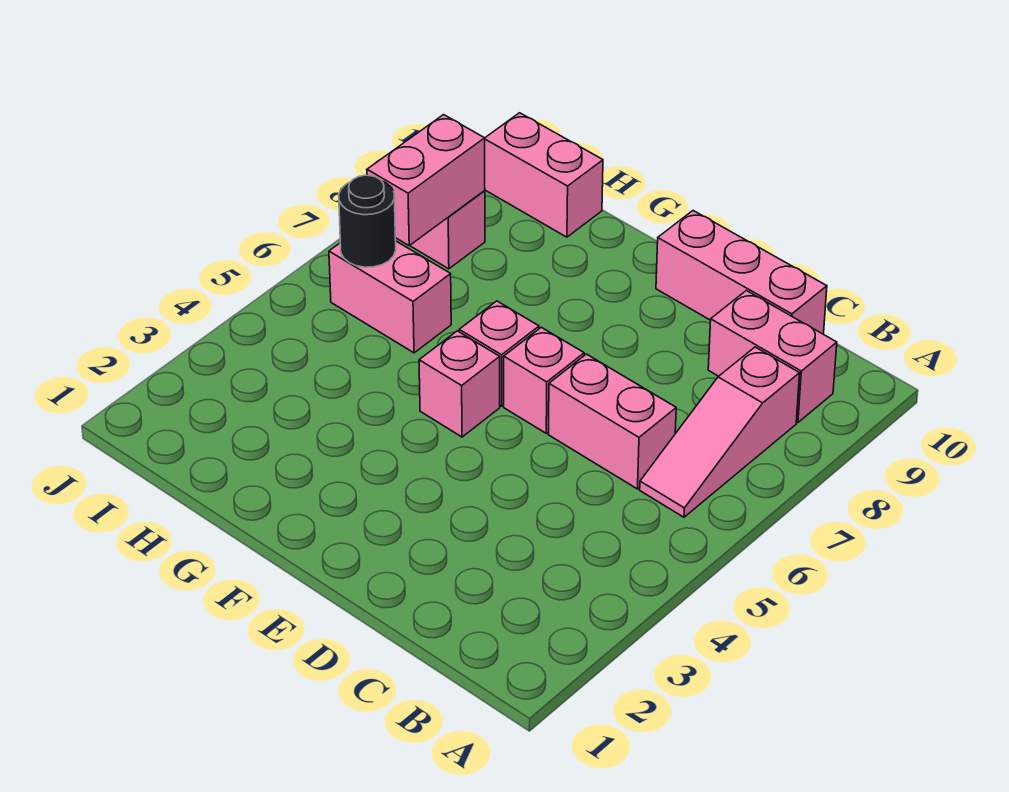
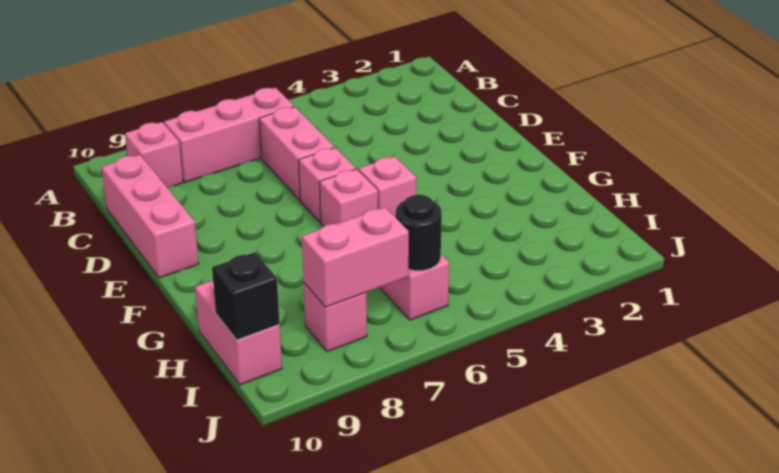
pink 1x3 slope [640,347,800,517] -> pink 1x3 brick [164,88,294,182]
pink 1x2 brick [708,291,837,422] -> pink 1x1 brick [125,122,183,187]
none -> black 1x1 brick [212,252,279,340]

